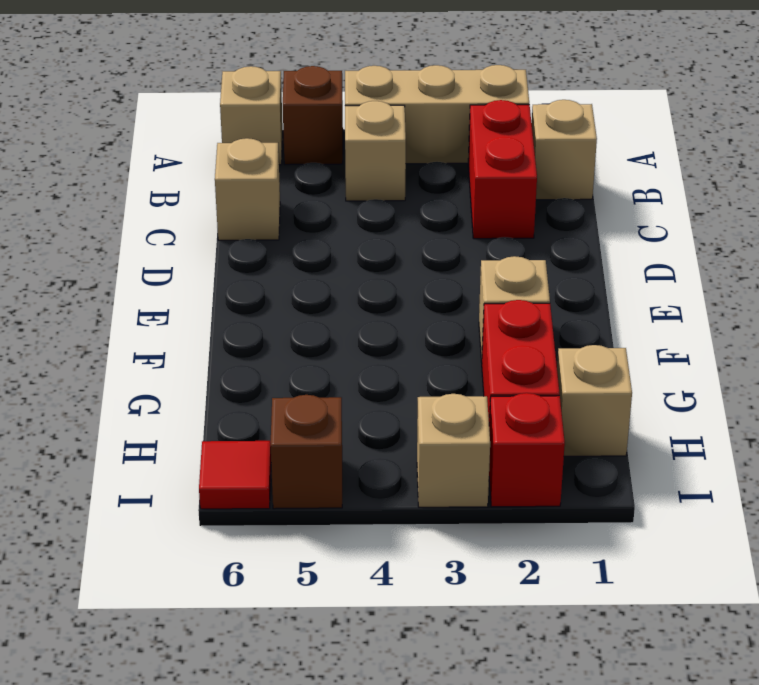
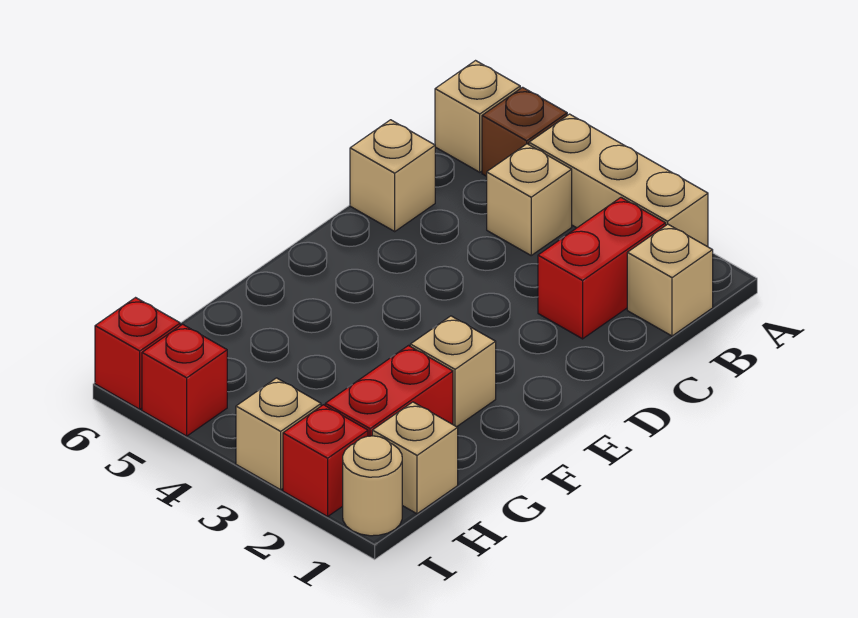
none -> tan 1x1 round brick [343,436,402,536]
brown 1x1 brick [270,395,342,509] -> red 1x1 brick [142,324,227,436]
red 1x1 tile [199,441,271,509] -> red 1x1 brick [95,298,180,409]

